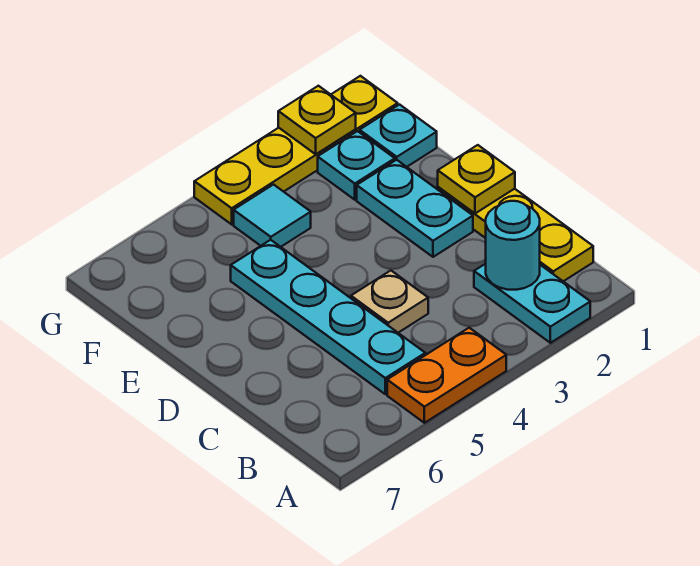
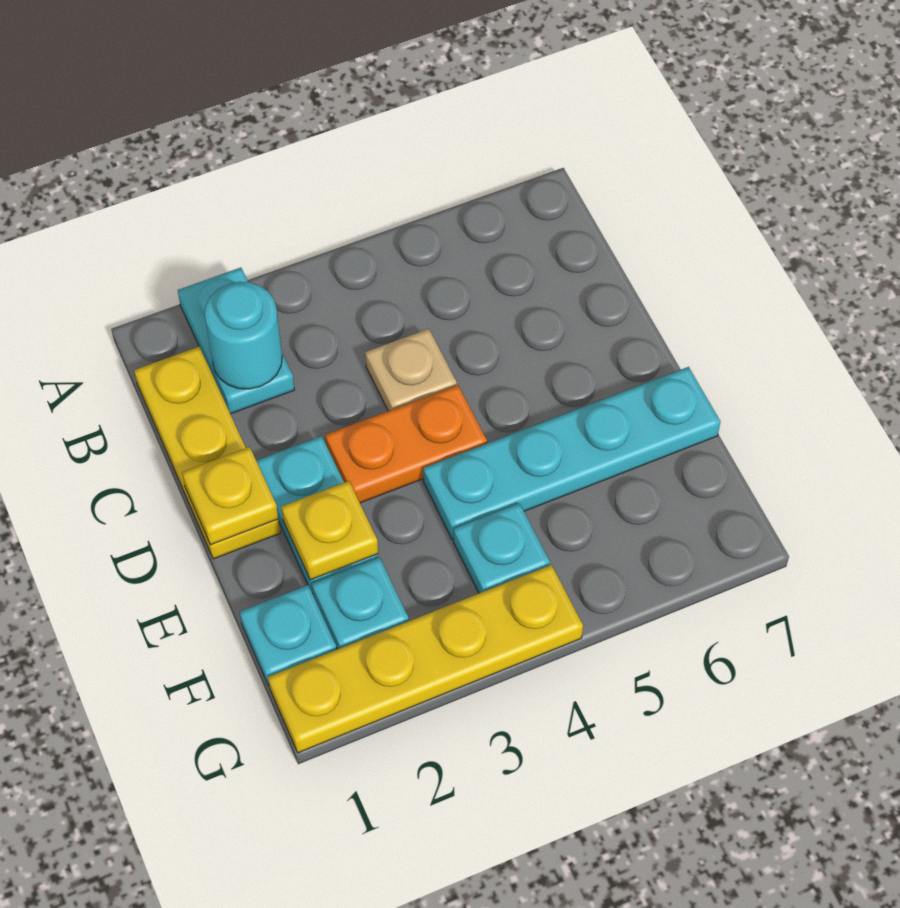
orange 1x2 plate [387,328,506,423] -> orange 1x2 plate moved to [325,385,487,503]
cyan 1x4 plate [231,240,425,394] -> cyan 1x4 plate turned to [423,367,720,539]
cyan 1x1 tile [234,185,311,247] -> cyan 1x1 plate [453,503,550,593]
yellow 1x1 plate [278,86,356,154] -> yellow 1x1 plate moved to [281,481,378,580]

